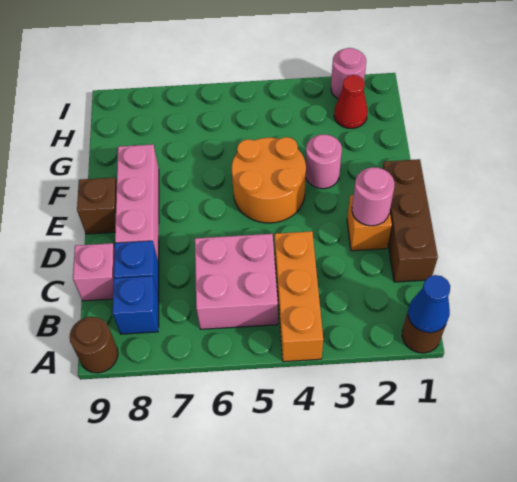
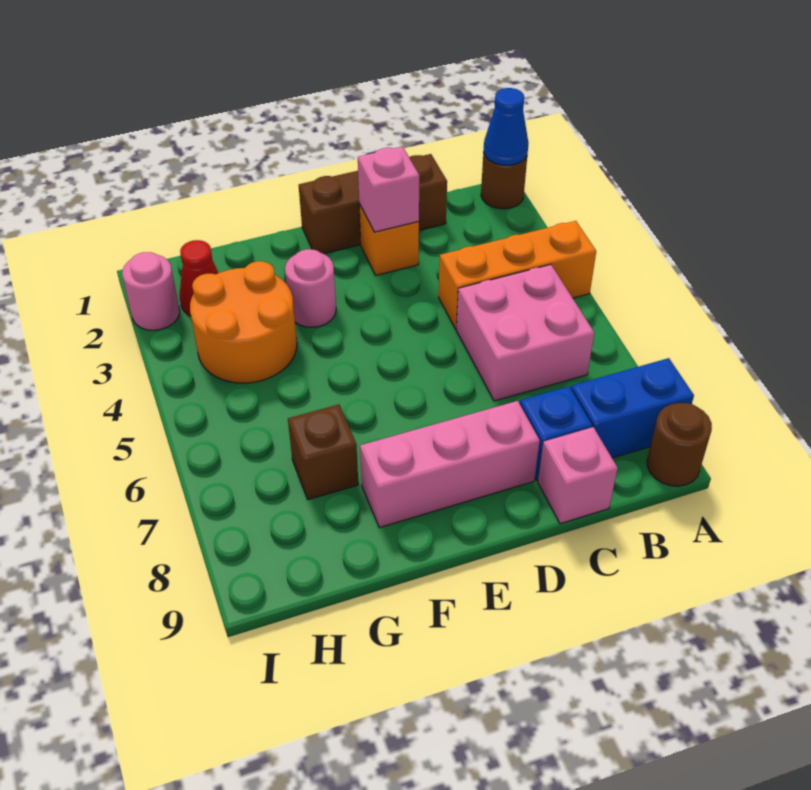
blue 1x1 brick [113,276,159,334] -> blue 1x2 brick [571,358,694,458]
pink 1x1 round brick [352,167,395,226] -> pink 1x1 brick [358,146,419,232]
orange 2x2 round brick [231,137,306,223] -> orange 2x2 round brick moved to [190,261,297,383]
brown 1x1 brick [77,177,117,234] -> brown 1x1 brick moved to [288,405,358,500]

